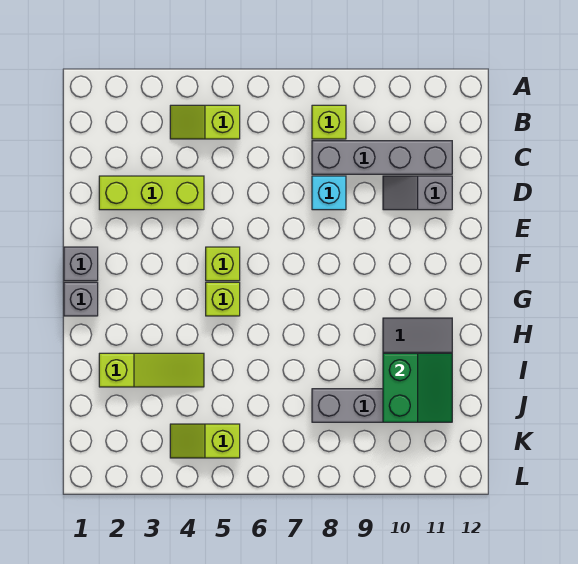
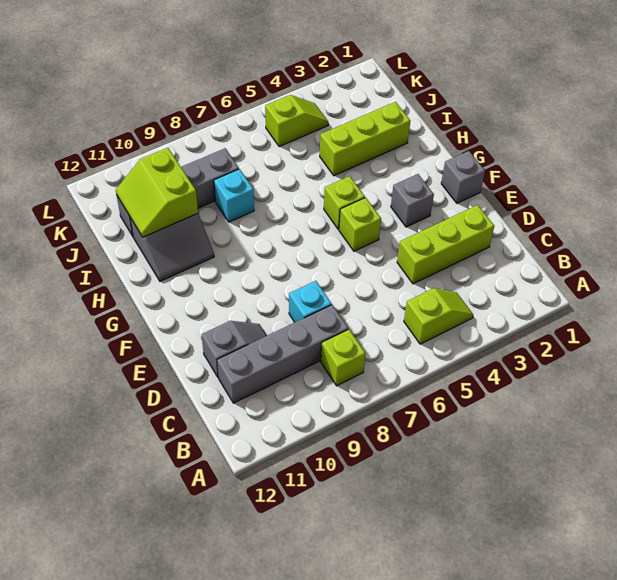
grey 1x1 brick [64,282,98,316] -> grey 1x1 brick moved to [391,174,434,227]
lime 1x3 slope [99,353,204,387] -> lime 1x3 brick [320,102,410,176]
none -> cyan 1x1 brick [214,169,254,222]
green 2x2 slope [383,353,452,422] -> lime 2x2 slope [116,148,198,237]

